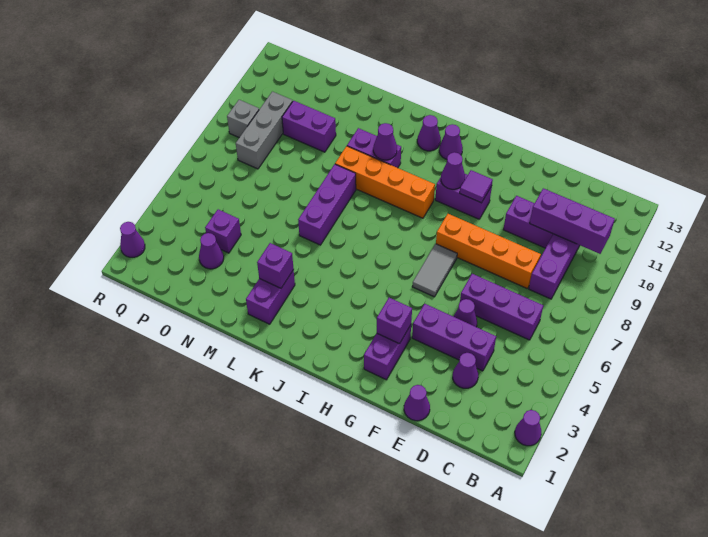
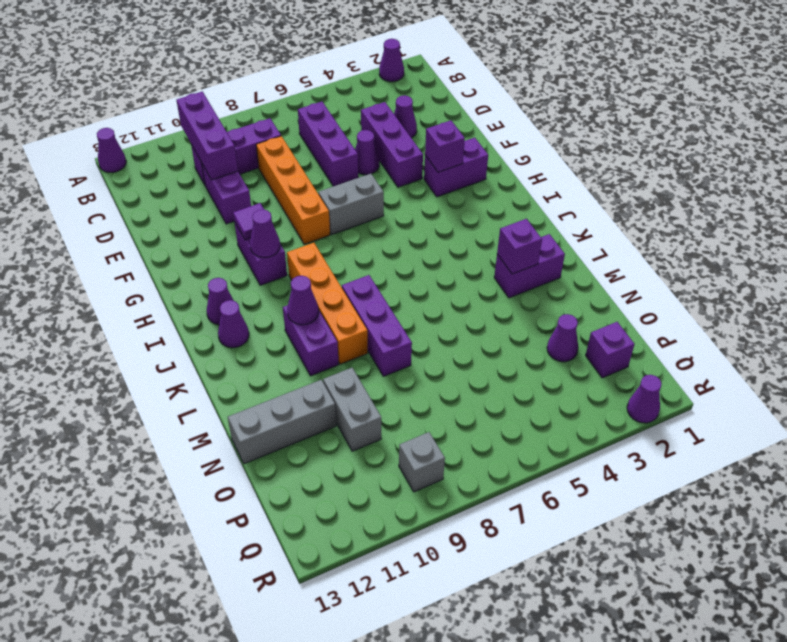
purple 1x1 cone [404,385,430,421] -> purple 1x1 cone moved to [97,128,126,172]
grey 1x2 tile [412,244,457,297] -> grey 1x2 brick [318,174,384,235]
purple 1x3 brick [298,164,356,245] -> purple 1x3 brick turned to [342,275,412,376]
purple 1x2 brick [282,101,336,152] -> grey 1x2 brick [323,368,381,451]
purple 1x1 brick [205,209,241,253] -> purple 1x1 brick moved to [586,322,635,378]
grey 1x3 brick [236,91,293,169] -> grey 1x3 brick moved to [228,380,336,464]

